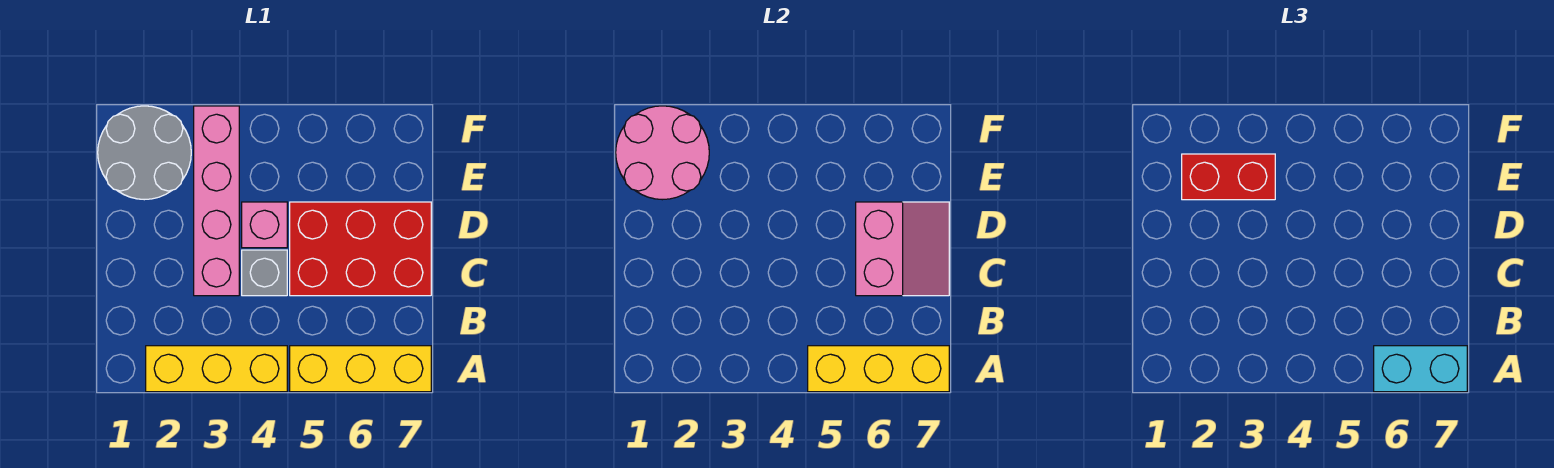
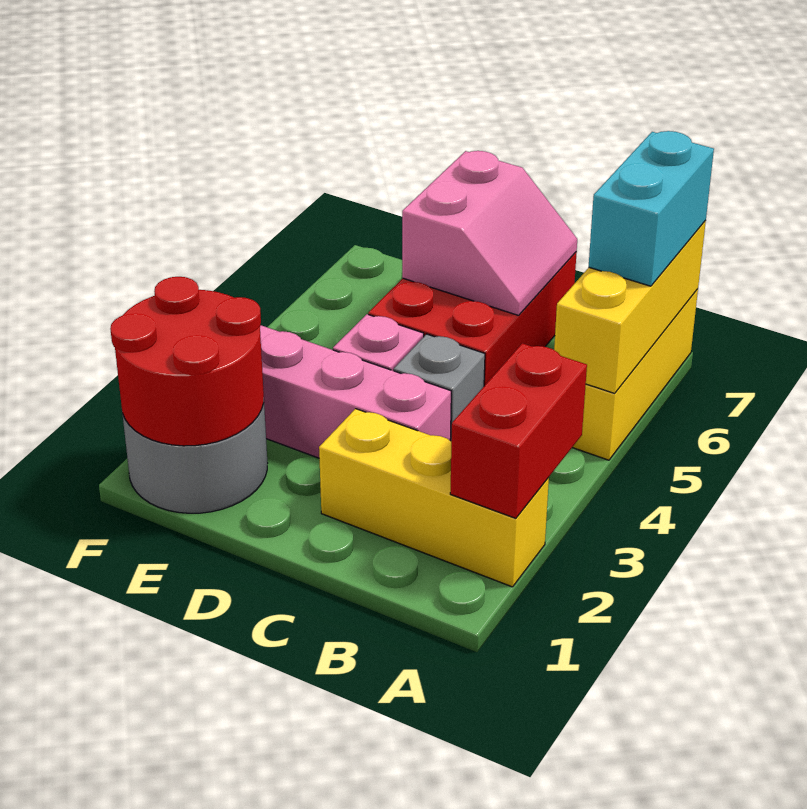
yellow 1x3 brick [146,346,287,392] -> yellow 1x3 brick turned to [319,409,549,587]
pink 2x2 slope [856,202,949,296] -> pink 2x2 slope turned to [402,151,577,315]
pink 2x2 round brick [616,106,709,200] -> red 2x2 round brick [110,277,264,446]
red 1x2 brick [1182,154,1275,200] -> red 1x2 brick moved to [450,343,587,518]

